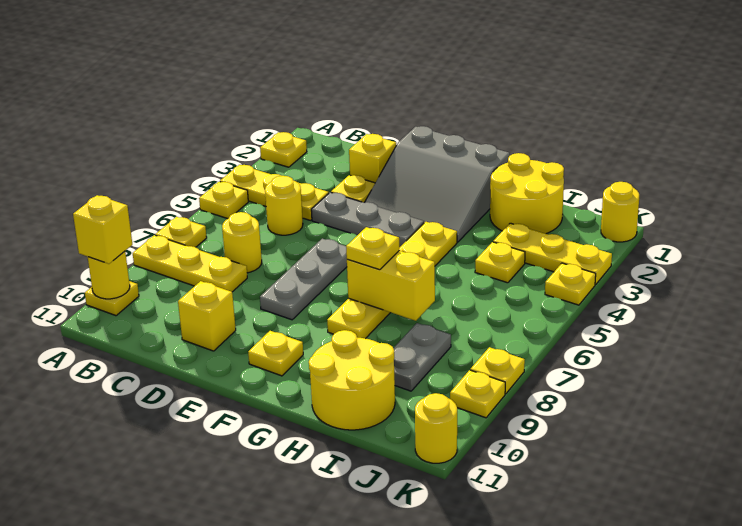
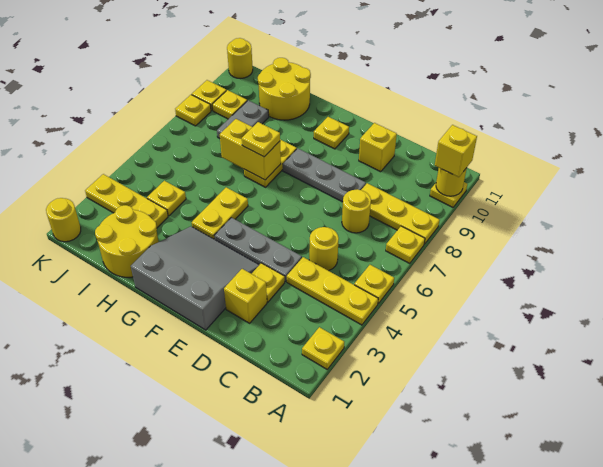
grey 1x3 plate [260,239,347,320] -> grey 1x3 plate turned to [283,148,366,202]
yellow 1x1 plate [545,263,596,305] -> yellow 1x1 plate moved to [212,90,247,119]

